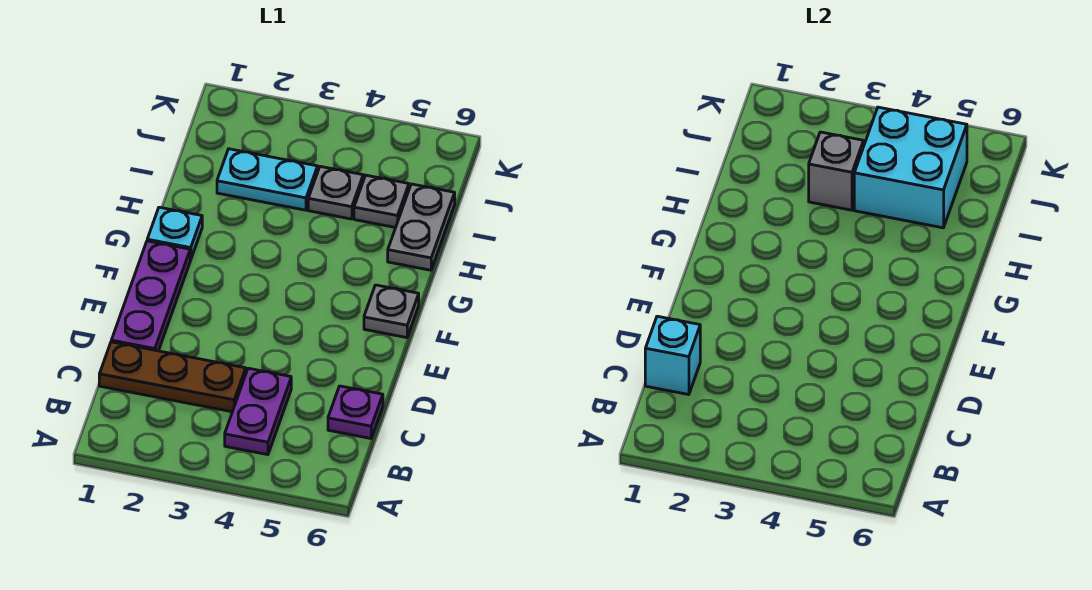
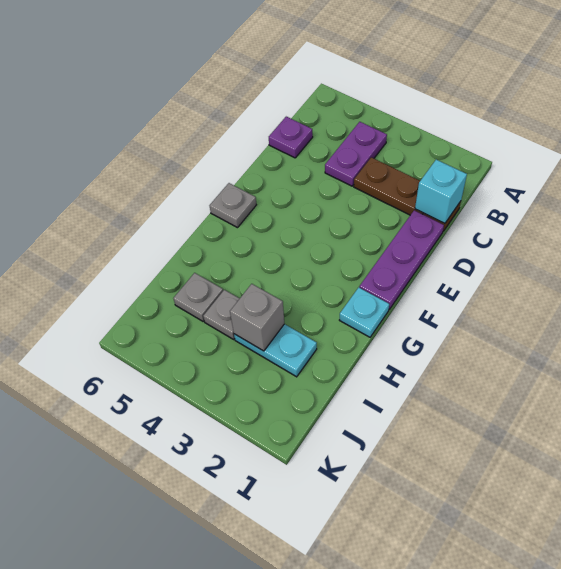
grey 1x2 plate [388,184,455,270] -> none
cyan 2x2 brick [854,107,967,228] -> none

